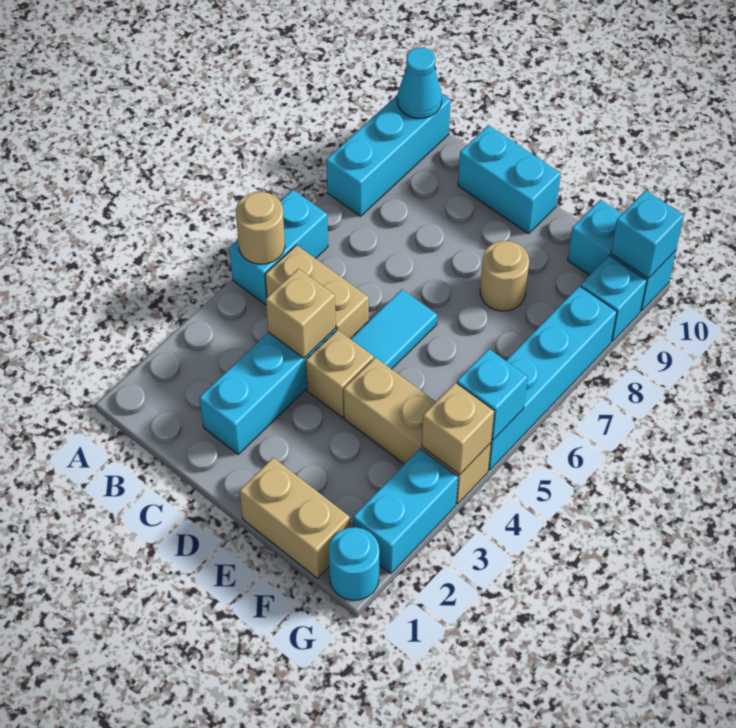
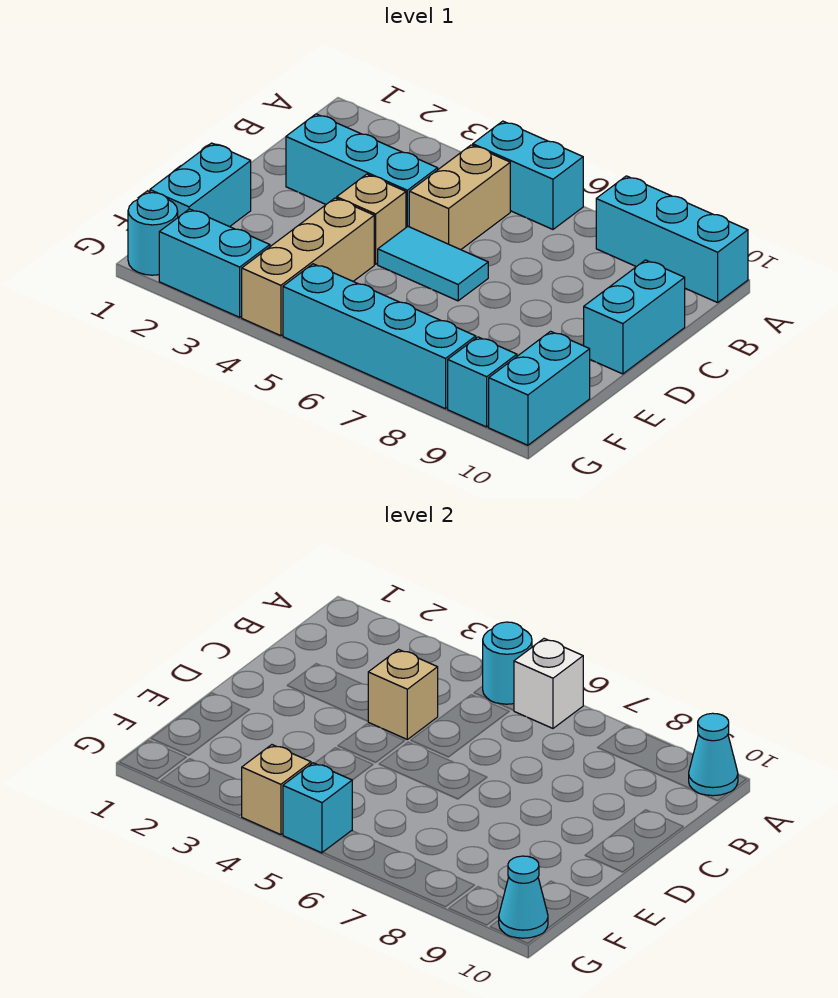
tan 1x1 round brick [236,192,285,264] -> cyan 1x1 round brick [483,622,532,704]
none -> white 1x1 brick [514,639,583,728]
tan 1x2 brick [240,458,350,578] -> cyan 1x2 brick [150,143,251,227]
tan 1x1 round brick [480,241,529,311] -> none
cyan 1x1 brick [611,190,684,278] -> cyan 1x1 cone [499,856,548,938]

